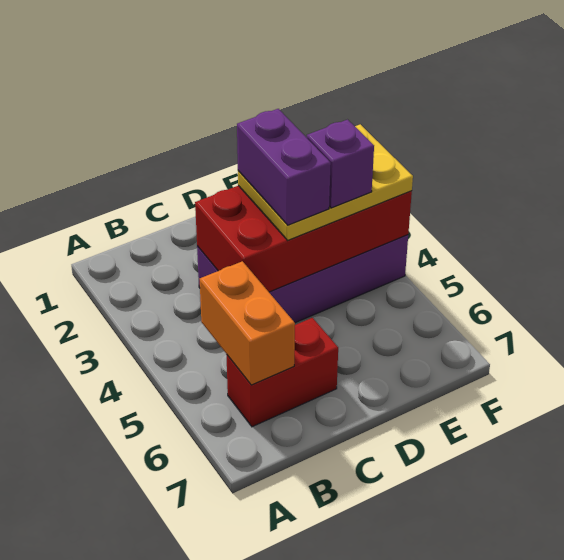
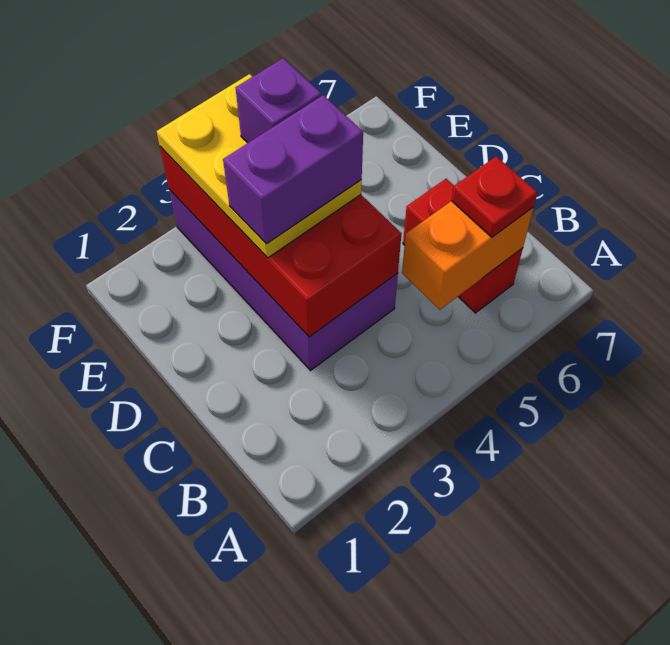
none -> red 1x1 plate [451,156,537,237]

